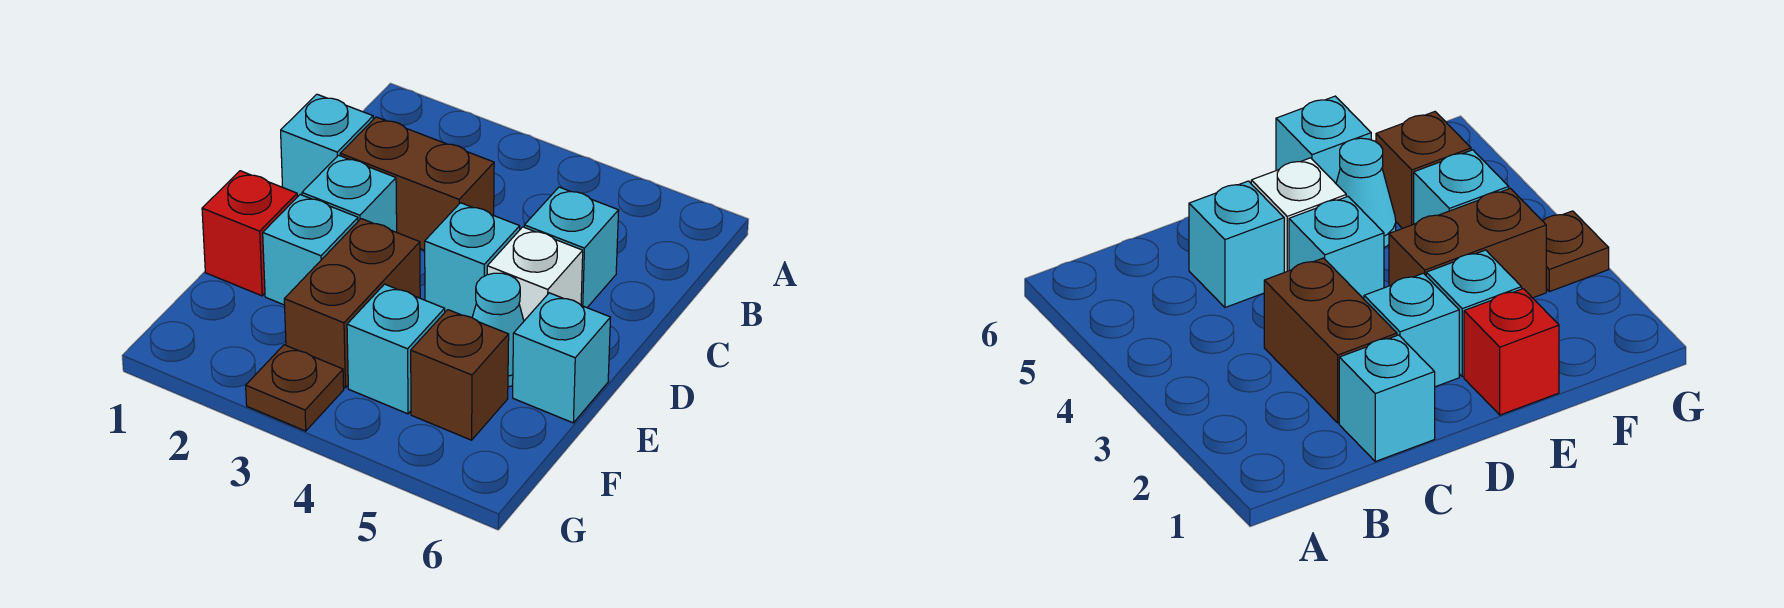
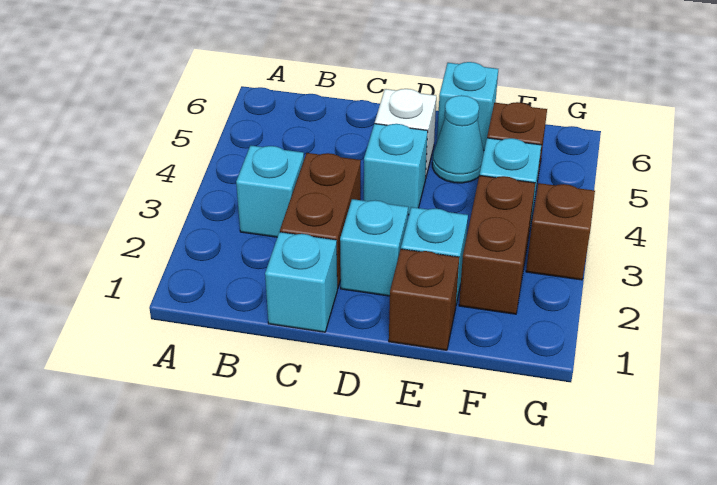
cyan 1x1 brick [524,187,619,308] -> cyan 1x1 brick moved to [236,145,304,237]
red 1x1 brick [202,171,297,296] -> brown 1x1 brick [389,249,459,350]
brown 1x2 brick [284,219,420,388] -> brown 1x2 brick turned to [459,175,535,314]
brown 1x1 plate [246,345,344,431] -> brown 1x1 brick [526,183,595,280]

